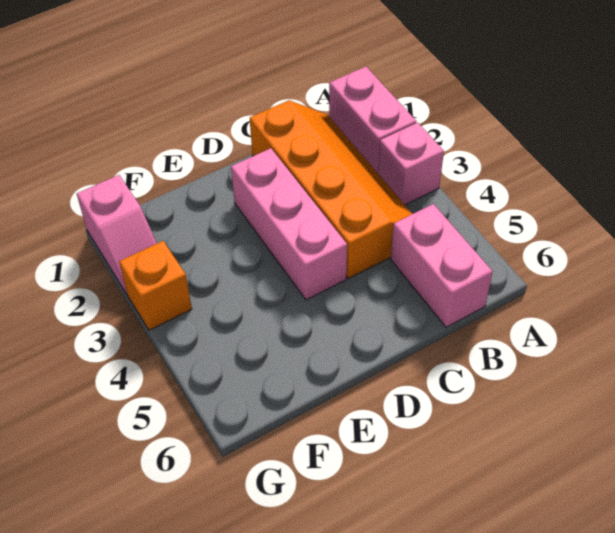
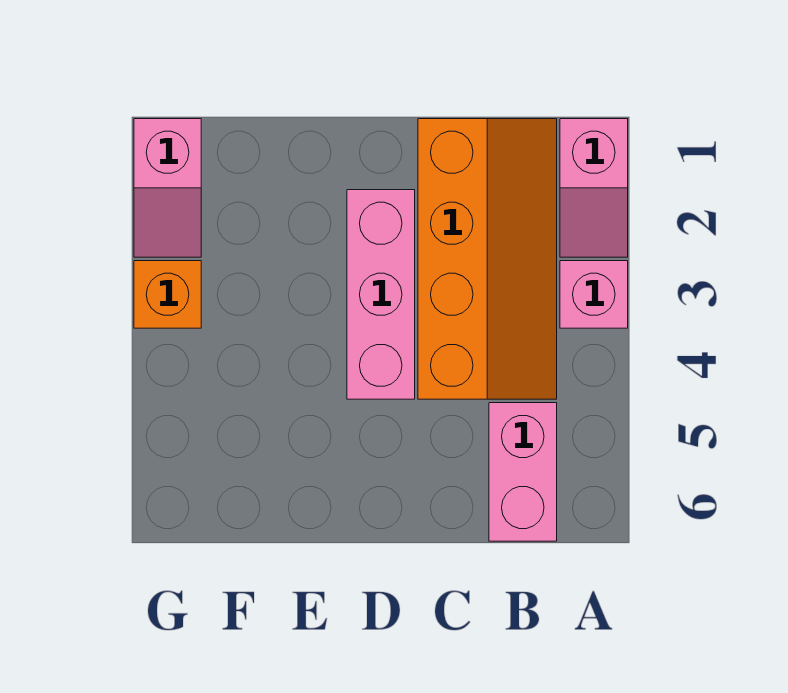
pink 1x2 brick [329,67,416,173] -> pink 1x2 slope [560,119,628,257]

